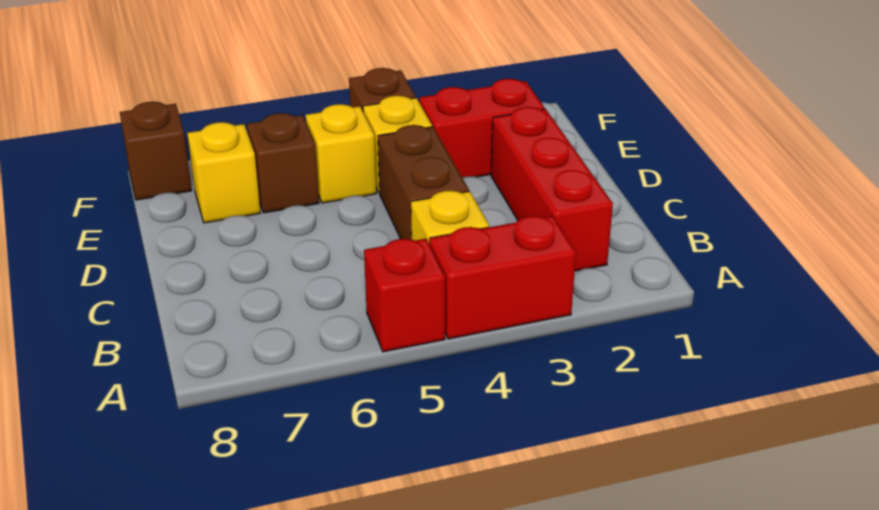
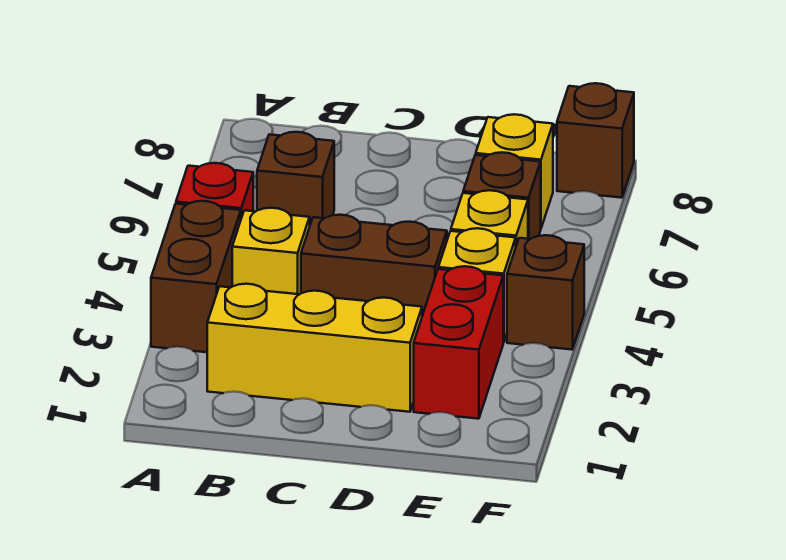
red 1x2 brick [429,216,576,339] -> brown 1x2 brick [151,201,241,352]
red 1x3 brick [491,107,613,271] -> yellow 1x3 brick [207,284,422,412]
none -> brown 1x1 brick [257,132,334,224]

